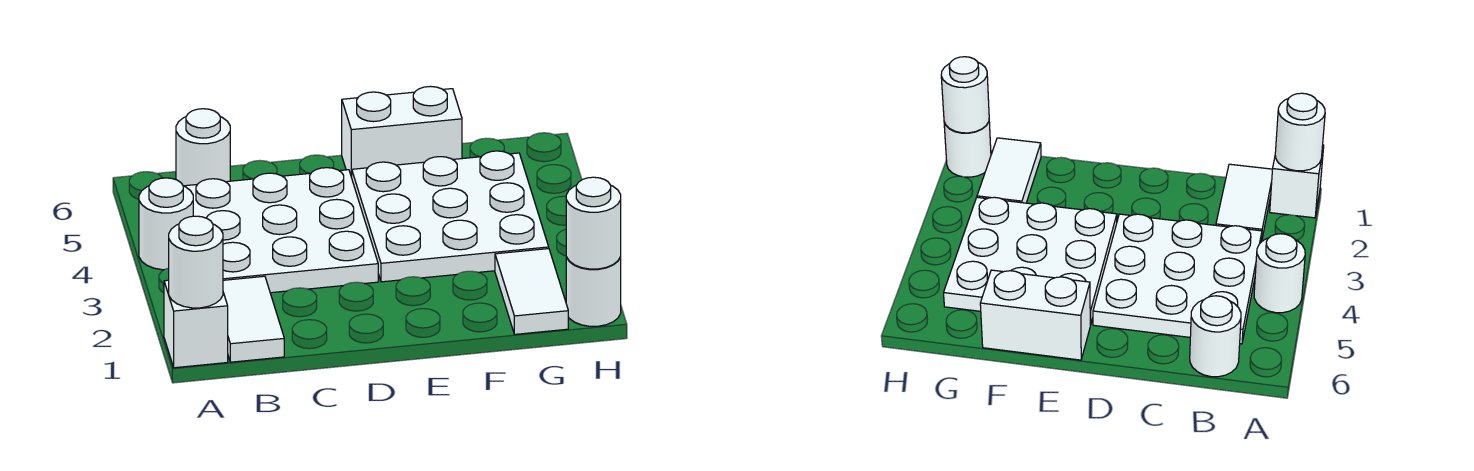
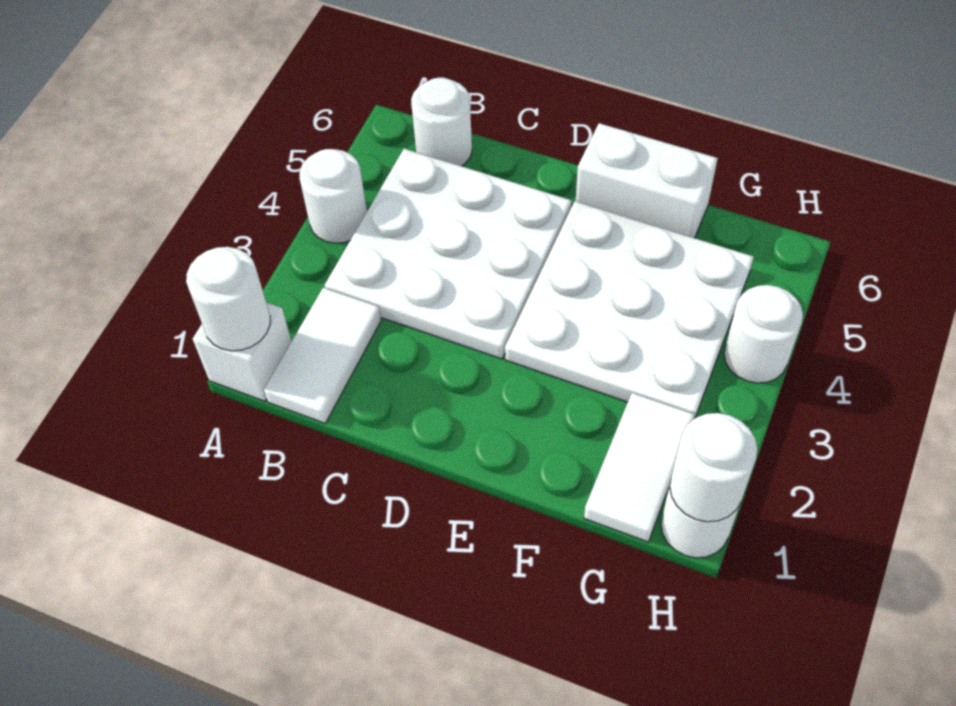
none -> white 1x1 round brick [724,285,803,383]

